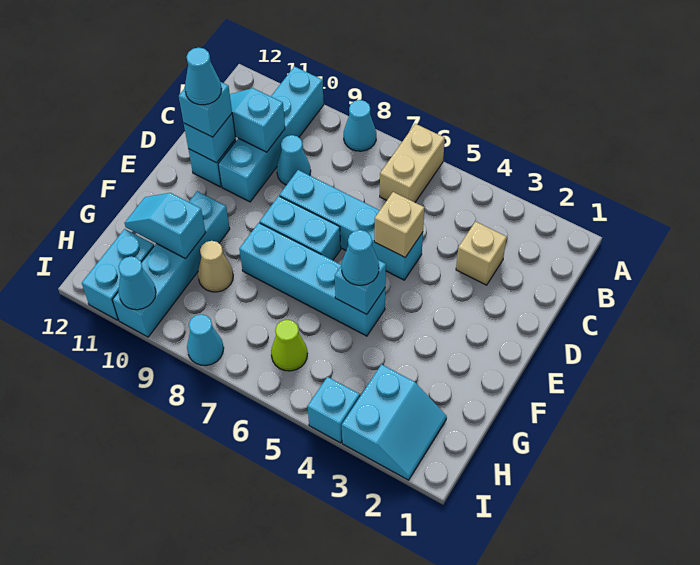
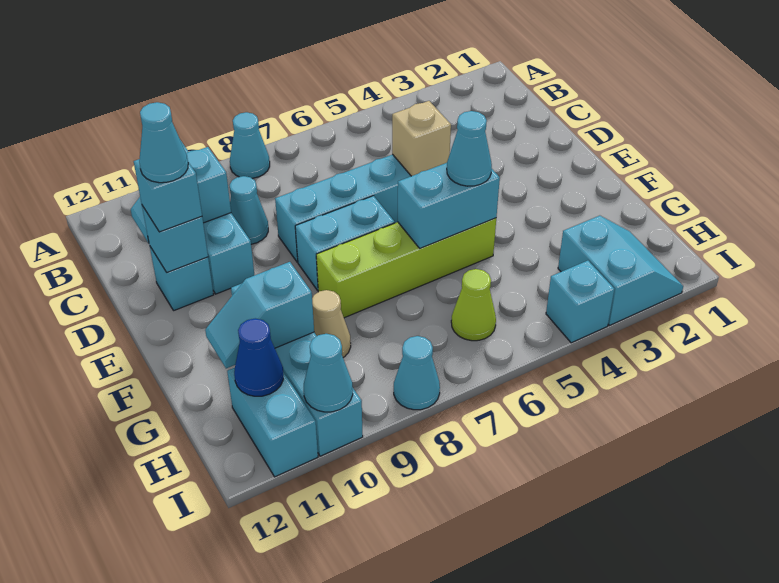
tan 1x2 brick [380,124,445,202] -> none
tan 1x1 brick [456,221,507,285] -> none
cyan 1x4 brick [239,223,385,336] -> lime 1x4 brick [316,218,496,318]
cyan 1x1 brick [335,260,386,314] -> cyan 1x2 brick [398,163,500,248]
none -> blue 1x1 cone [234,318,283,396]

